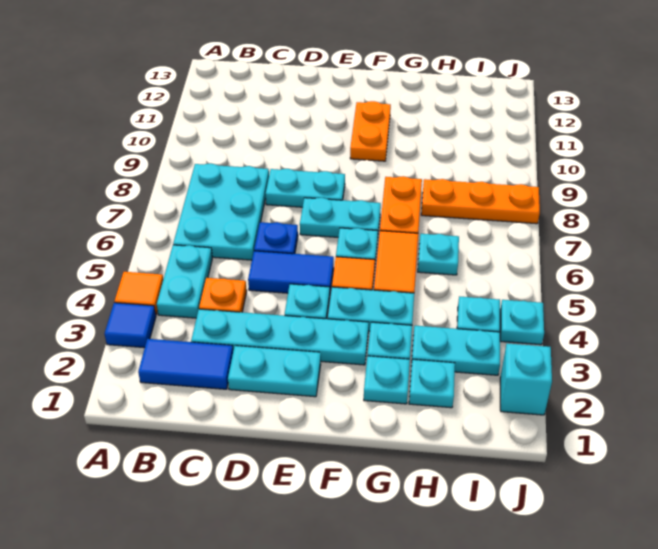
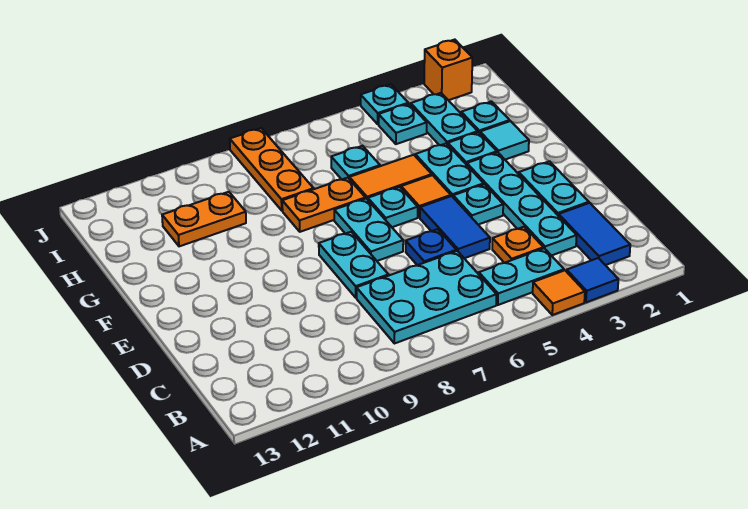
orange 1x2 plate [350,101,391,161] -> orange 1x2 plate moved to [162,192,246,246]
cyan 1x1 plate [364,356,410,404] -> cyan 1x1 tile [480,121,529,160]
cyan 1x1 brick [500,343,552,415] -> orange 1x1 brick [424,40,472,100]

